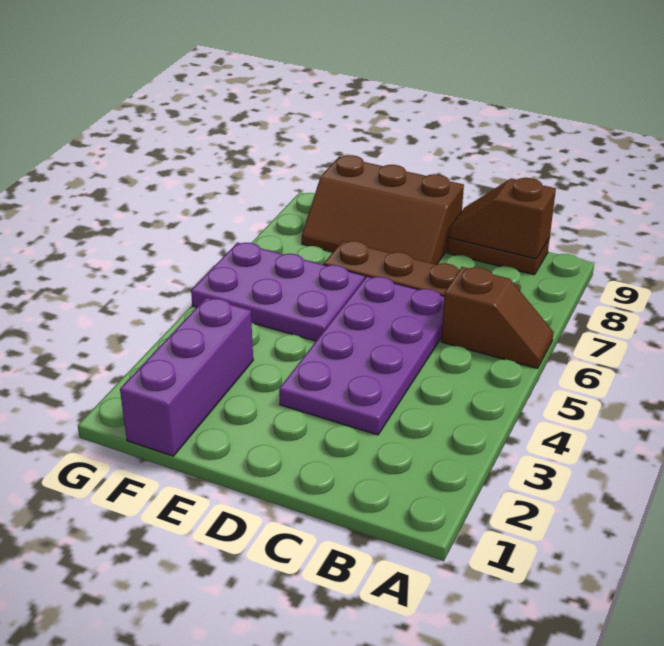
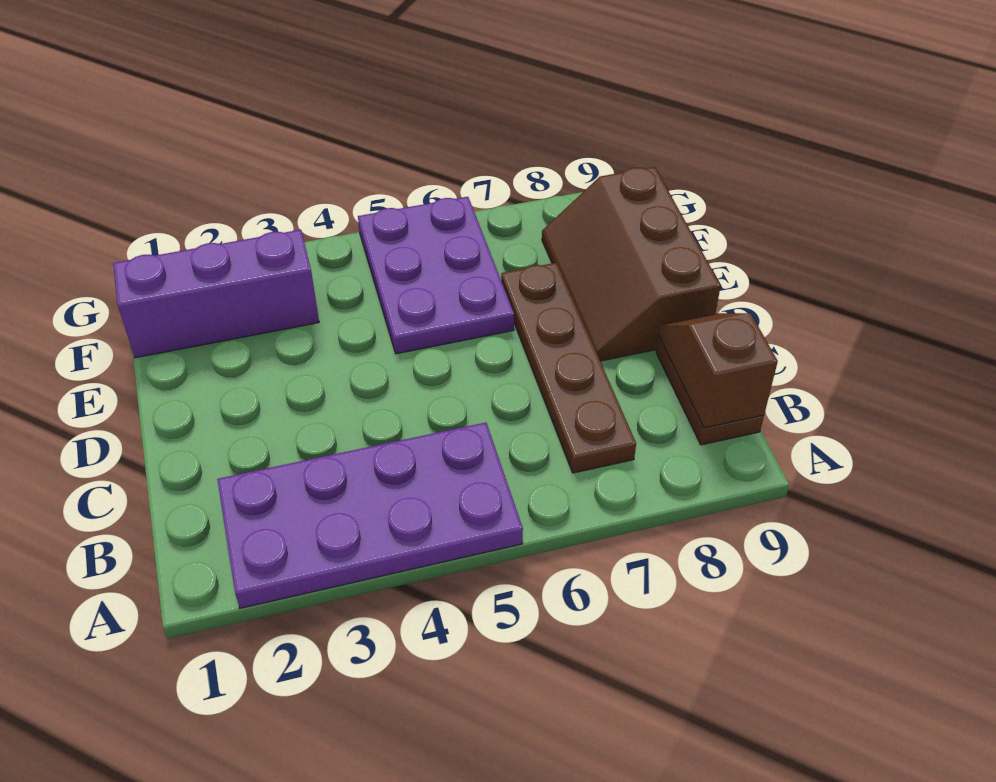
brown 1x2 slope [441,267,554,369] -> none
purple 2x4 plate [279,276,444,435] -> purple 2x4 plate moved to [217,423,523,608]

